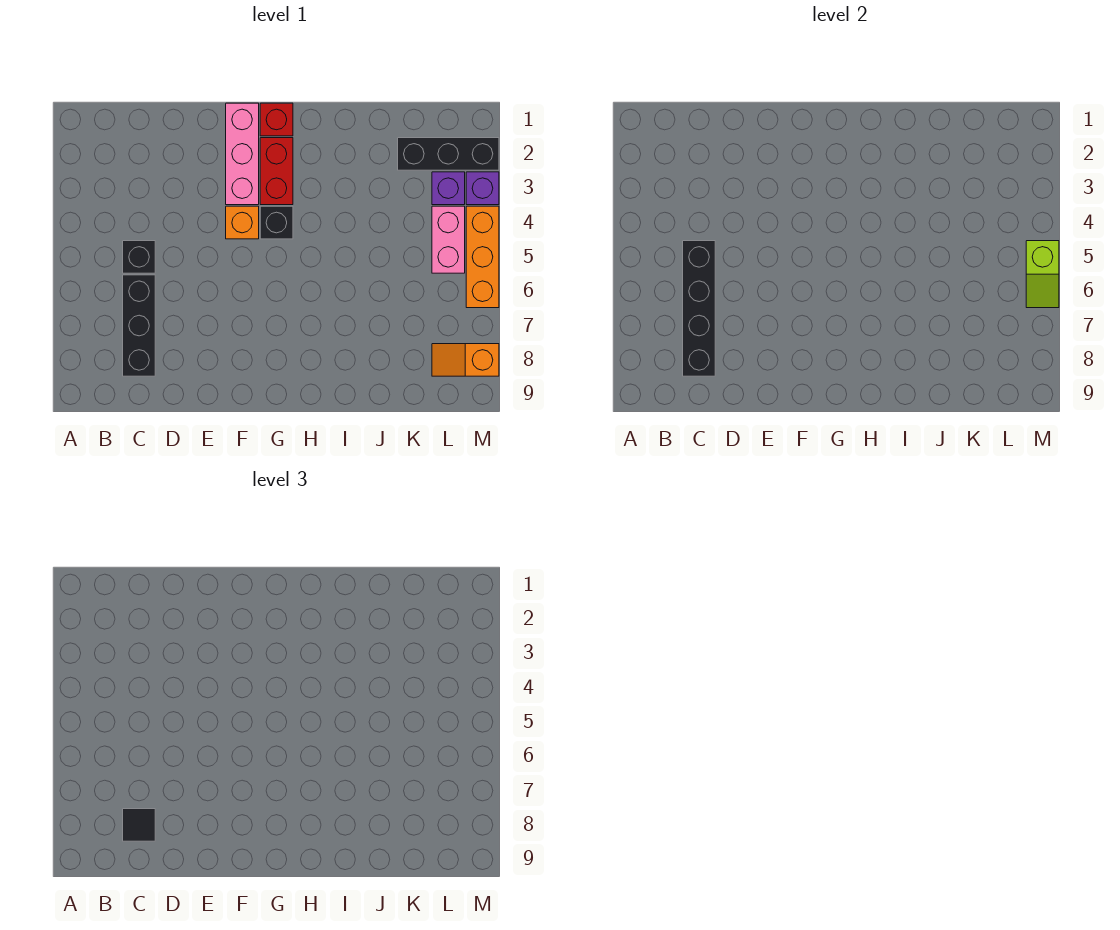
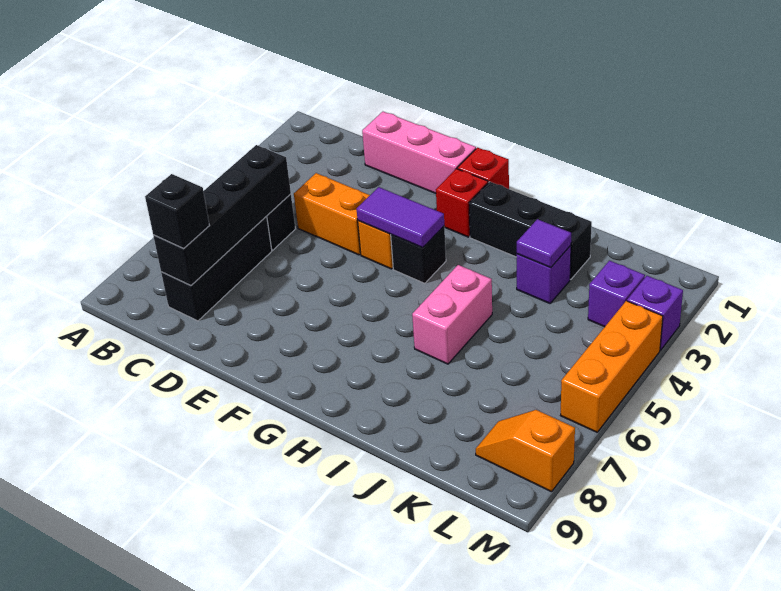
black 1x1 tile [123,809,155,841] -> black 1x1 brick [145,174,210,249]
none -> orange 1x2 brick [294,173,370,255]
pink 1x3 brick [226,103,259,205] -> pink 1x3 brick turned to [362,112,476,193]
none -> purple 1x2 tile [357,187,444,248]
red 1x2 brick [260,138,293,205] -> red 1x1 brick [436,169,488,237]
none -> purple 1x1 brick [517,245,571,303]
none -> purple 1x1 tile [517,219,571,268]
black 1x3 brick [398,138,499,170] -> black 1x3 brick moved to [469,182,592,279]
pink 1x2 brick [432,206,465,273] -> pink 1x2 brick moved to [412,265,492,364]
lime 1x2 slope [1026,241,1059,308] -> none

